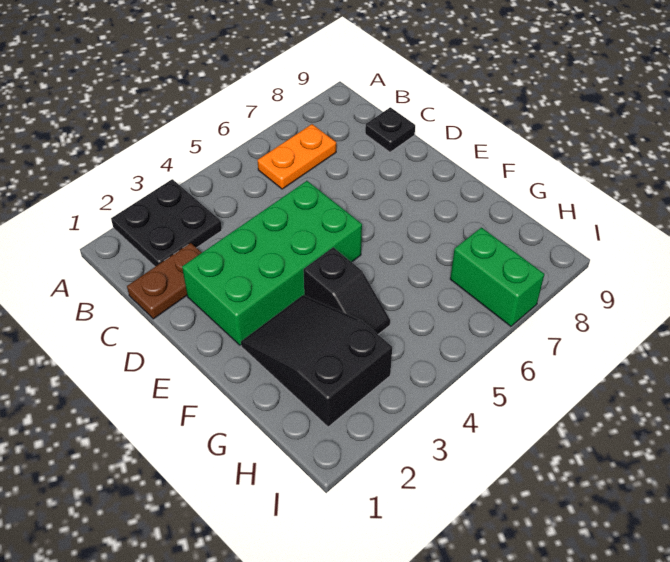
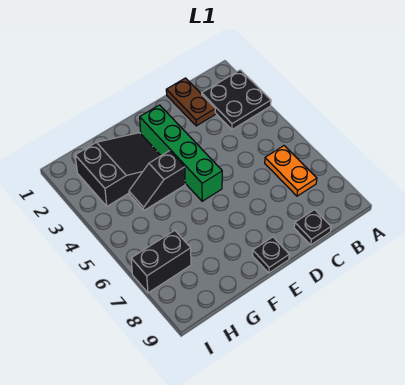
green 2x4 brick [182,181,362,345] -> green 1x4 brick [140,105,222,201]
none -> black 1x1 plate [252,237,289,273]
green 1x2 brick [450,228,544,326] -> black 1x2 brick [131,230,191,293]

